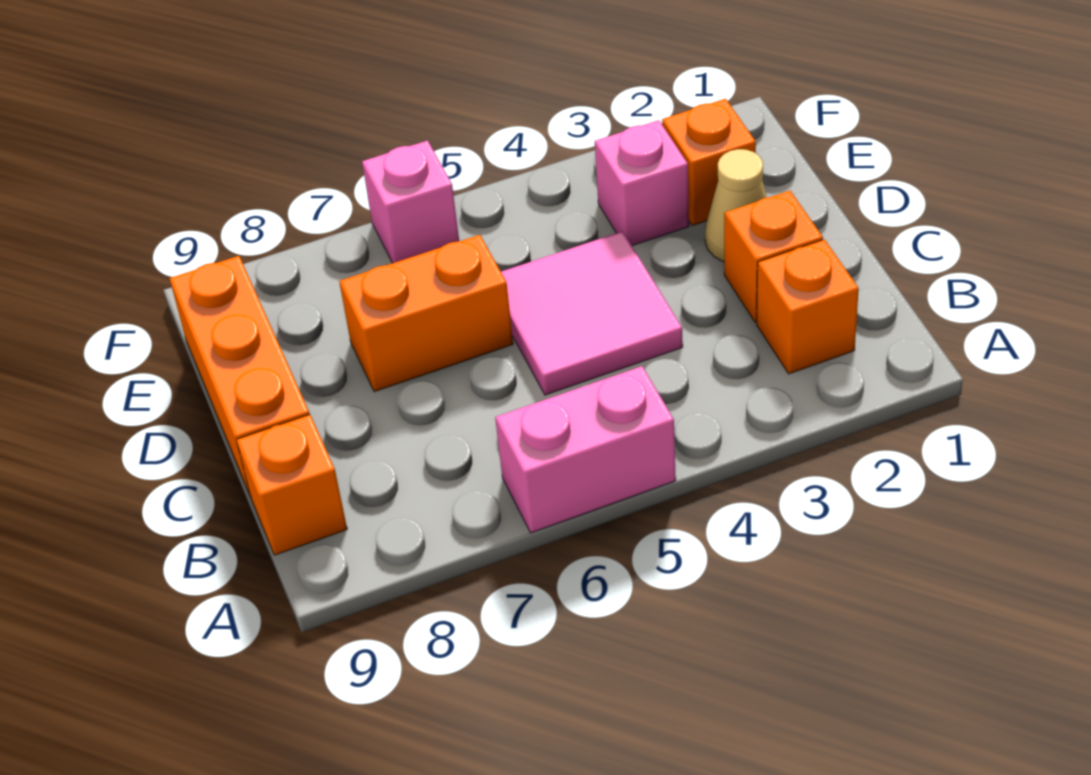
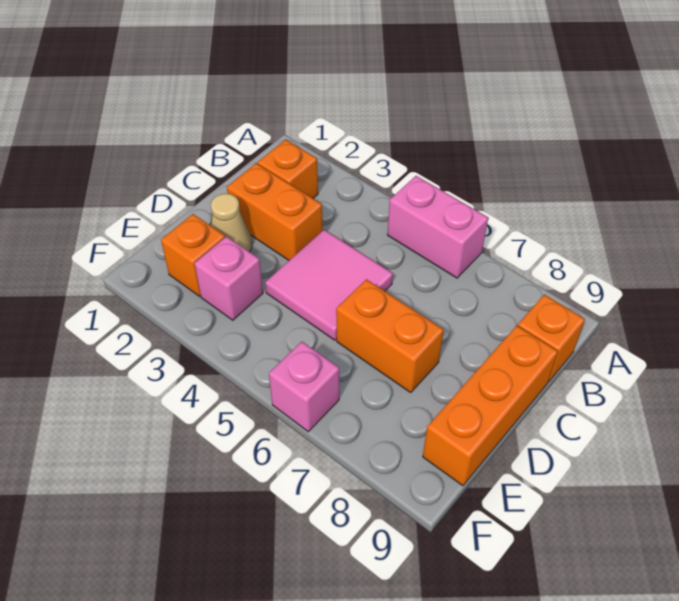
orange 1x1 brick [724,191,823,322] -> orange 1x2 brick [227,163,323,260]

